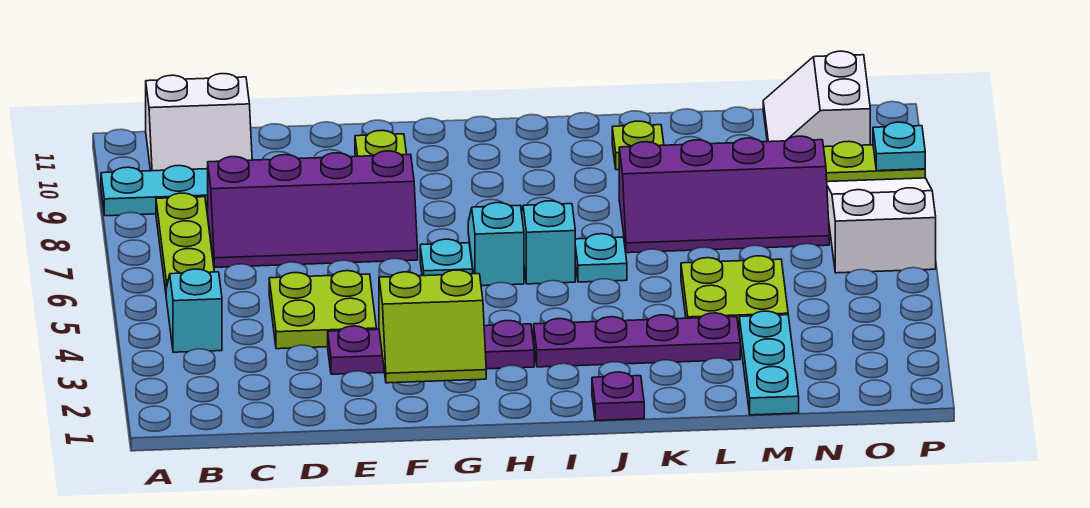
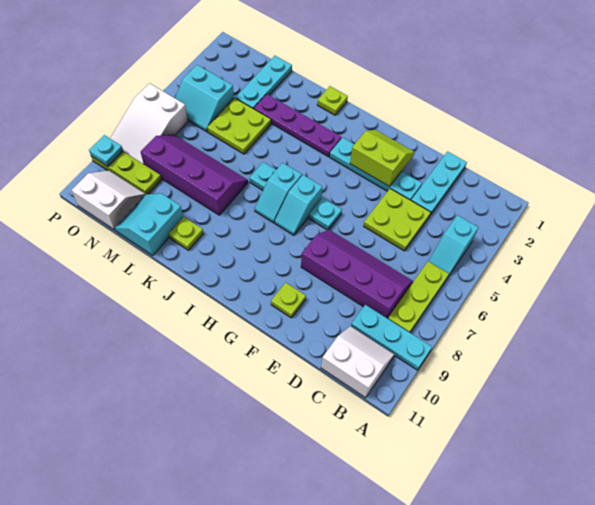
none -> cyan 1x3 plate [411,152,467,215]
purple 1x4 plate [328,321,534,374] -> cyan 1x4 plate [330,138,422,200]
purple 1x1 plate [592,372,644,421] -> lime 1x1 plate [317,86,348,115]
none -> cyan 2x2 slope [114,194,183,255]
none -> cyan 2x2 slope [175,65,234,132]
white 2x2 slope [763,51,870,147] -> white 2x2 slope turned to [72,171,145,230]

